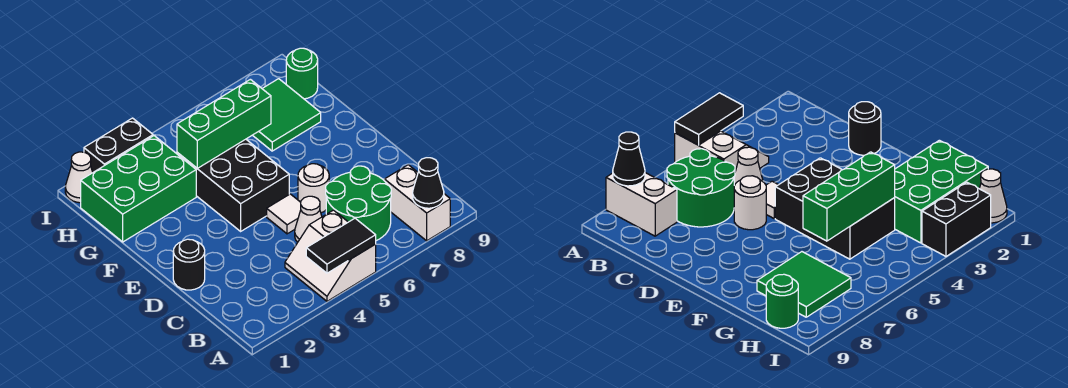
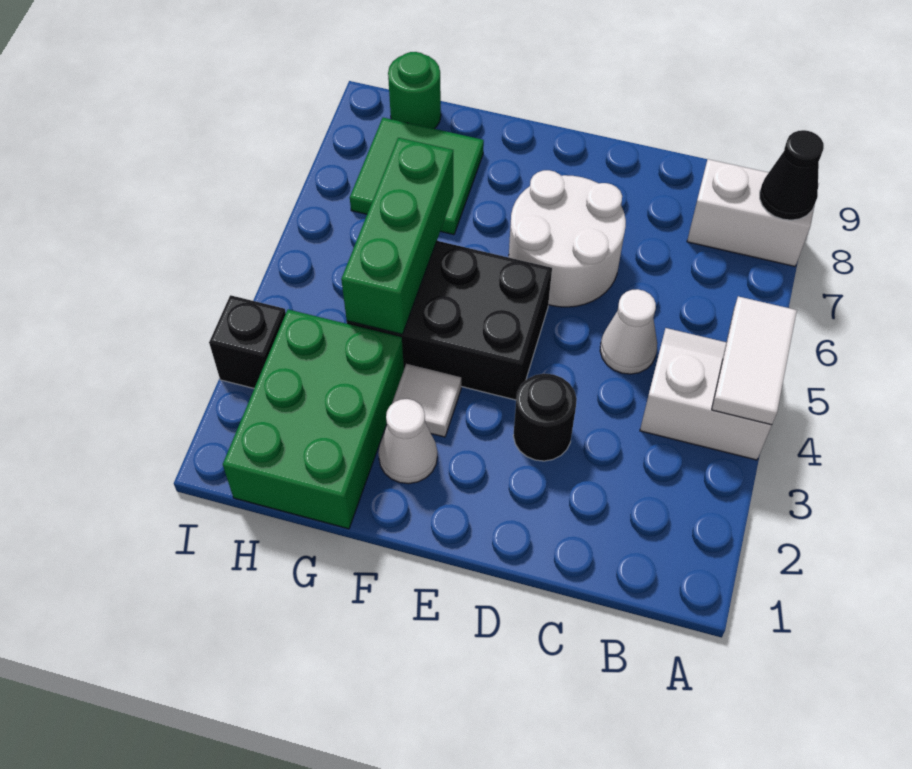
white 2x2 slope [285,210,376,301] -> white 2x2 slope turned to [640,328,772,460]
black 1x2 tile [306,218,376,273] -> white 1x2 tile [712,296,797,425]
green 2x2 round brick [326,166,391,241] -> none
black 1x1 round brick [173,239,205,290] -> black 1x1 round brick moved to [513,374,577,461]
white 1x1 tile [267,194,301,234] -> white 1x1 tile moved to [392,364,461,437]
white 1x1 round brick [298,164,329,213] -> white 2x2 round brick [509,170,626,307]
white 1x1 cone [65,152,93,203] -> white 1x1 cone moved to [378,399,437,484]
black 1x2 brick [84,118,153,172] -> black 1x1 brick [209,295,286,388]

